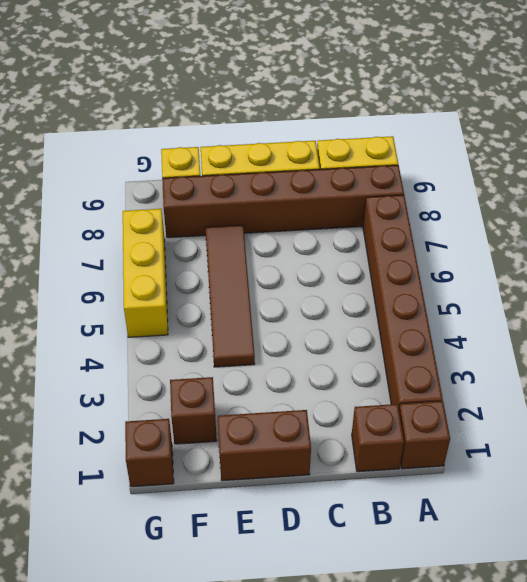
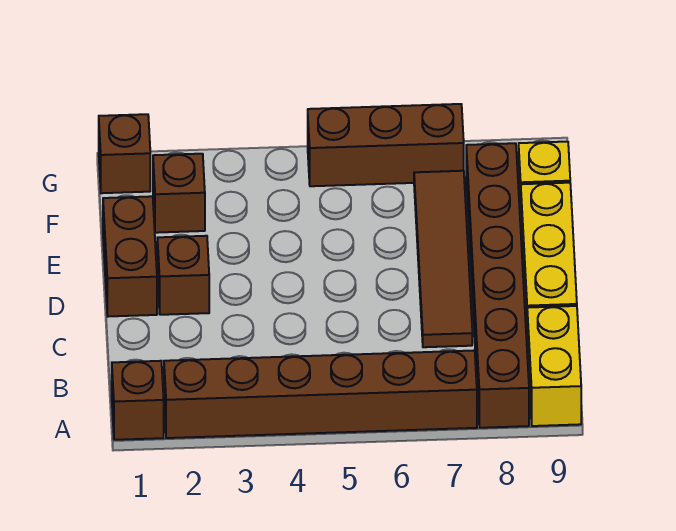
brown 1x1 brick [352,404,404,472] -> brown 1x1 brick moved to [157,236,209,315]
brown 1x4 tile [205,225,255,367] -> brown 1x4 tile turned to [414,171,472,347]
yellow 1x3 brick [123,209,168,337] -> brown 1x3 brick [308,104,464,186]

